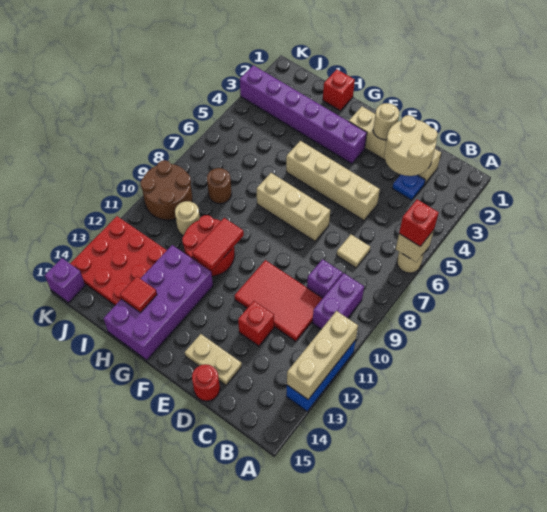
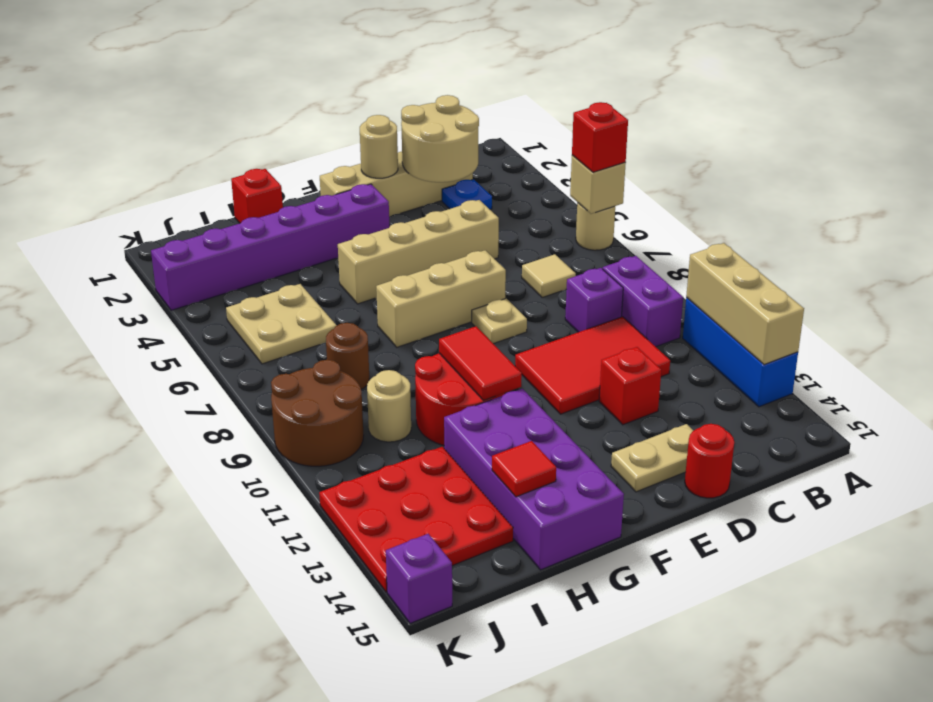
none -> tan 1x1 plate [472,298,527,344]
none -> tan 2x2 plate [226,284,337,364]

